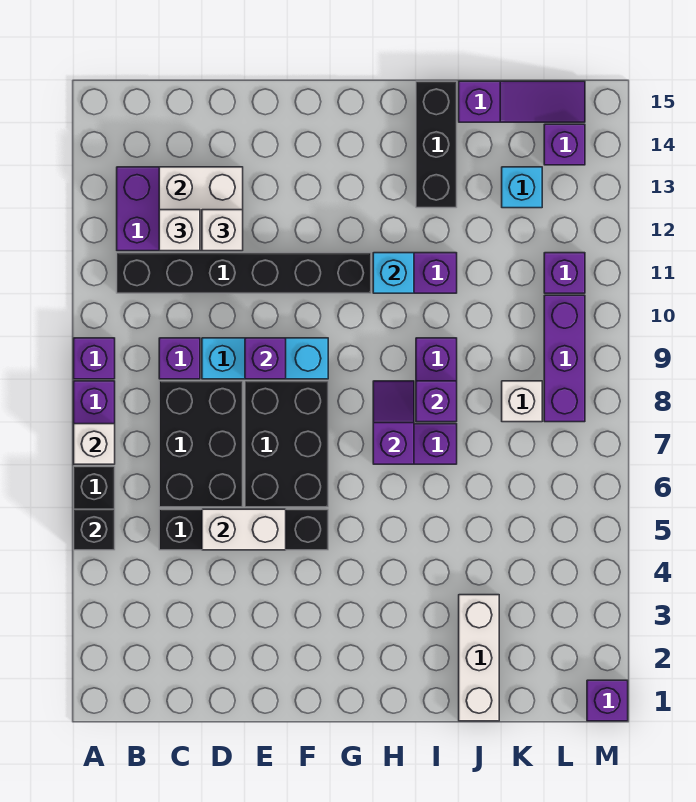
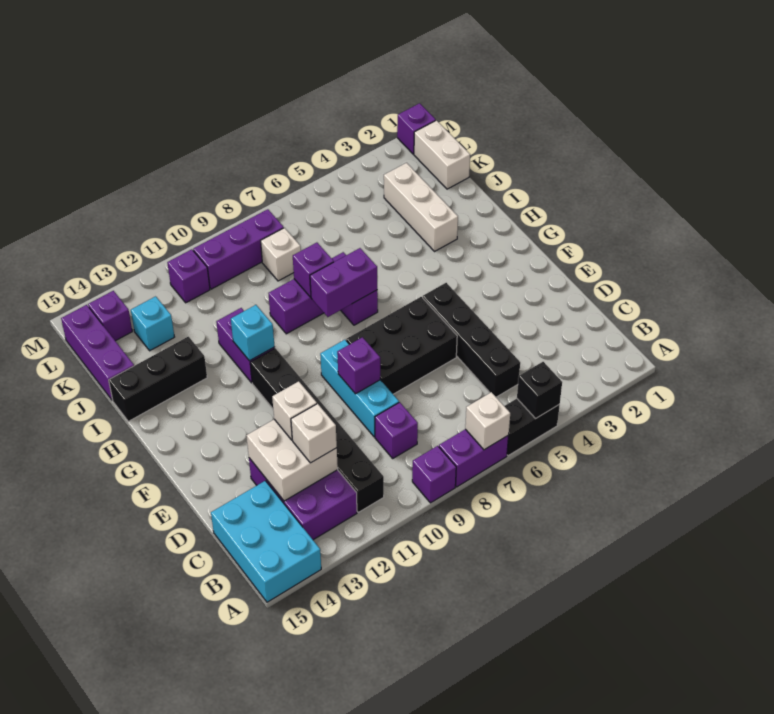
none -> cyan 2x3 brick [211,481,321,602]
black 2x3 brick [159,381,243,507] -> none
white 1x2 brick [202,509,286,550] -> white 1x2 brick moved to [414,120,470,189]
purple 1x2 slope [373,381,414,464] -> purple 1x2 brick [310,248,377,317]
white 1x3 brick [459,595,499,721] -> white 1x3 brick turned to [384,163,458,251]
purple 1x3 slope [459,81,585,122] -> purple 1x3 brick [61,305,134,400]

